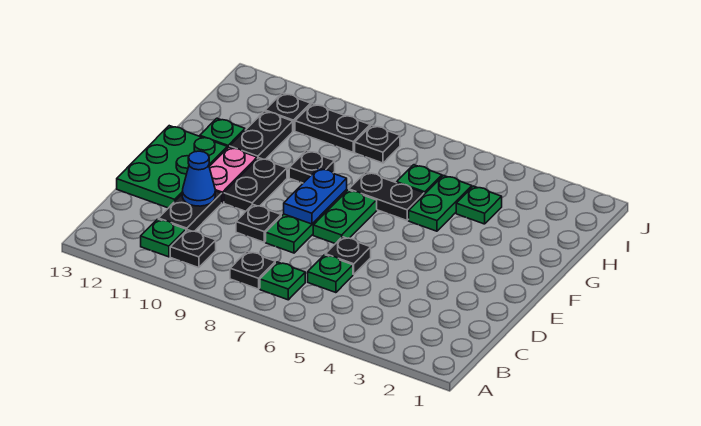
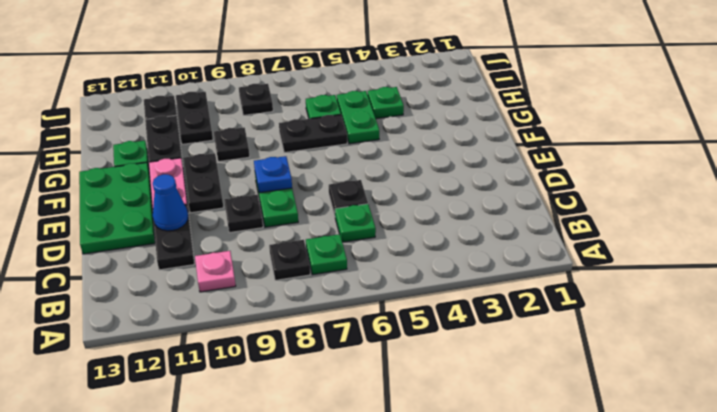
black 1x1 plate [170,230,216,268] -> pink 1x1 plate [195,251,236,292]
green 1x1 plate [141,219,186,257] -> none
green 1x2 plate [313,190,377,244] -> none
blue 1x2 plate [284,168,347,224] -> blue 1x1 plate [254,156,292,193]
black 1x2 plate [295,104,370,152] -> black 1x2 plate turned to [176,92,213,144]

